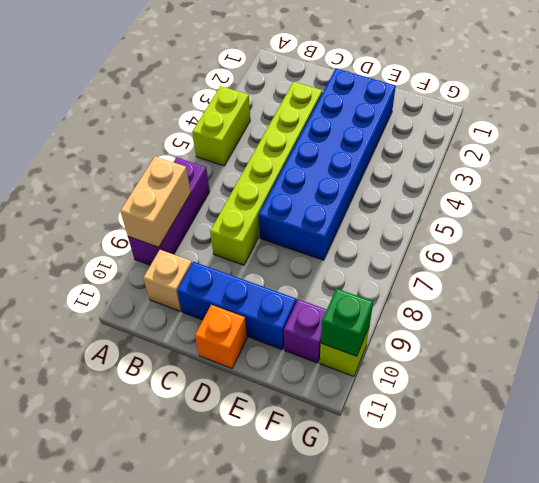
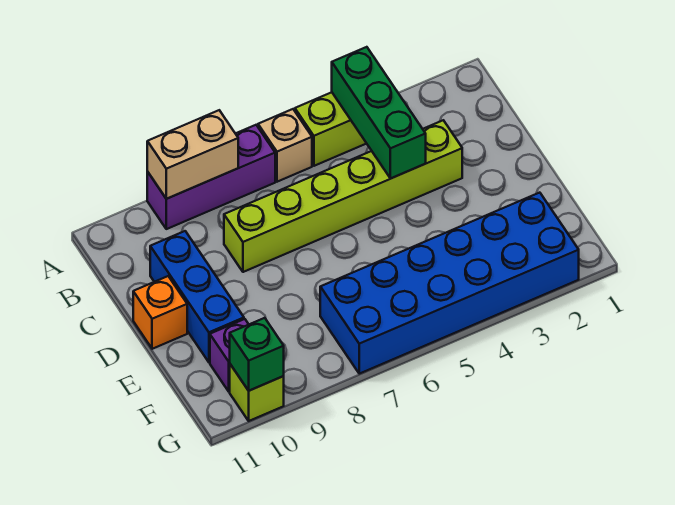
none -> green 1x3 brick [332,47,426,178]
tan 1x1 brick [143,250,192,311] -> tan 1x1 brick moved to [258,109,312,182]
blue 2x6 brick [259,69,396,260] -> blue 2x6 brick moved to [320,193,579,374]

